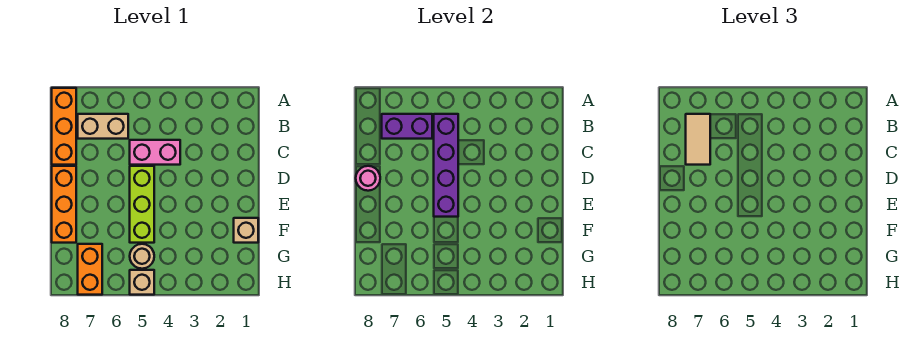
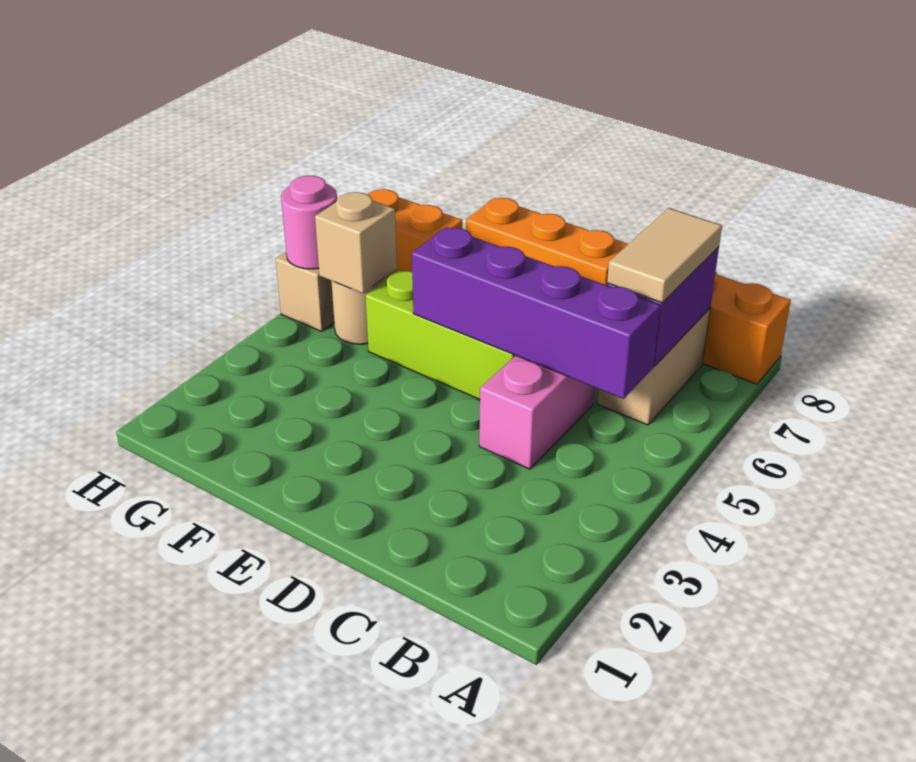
tan 1x2 tile [686,114,710,165] -> tan 1x2 tile turned to [607,208,722,303]
pink 1x1 round brick [356,166,380,191] -> pink 1x1 round brick moved to [281,176,337,269]
tan 1x1 brick [234,218,258,243] -> tan 1x1 brick moved to [315,192,397,293]

